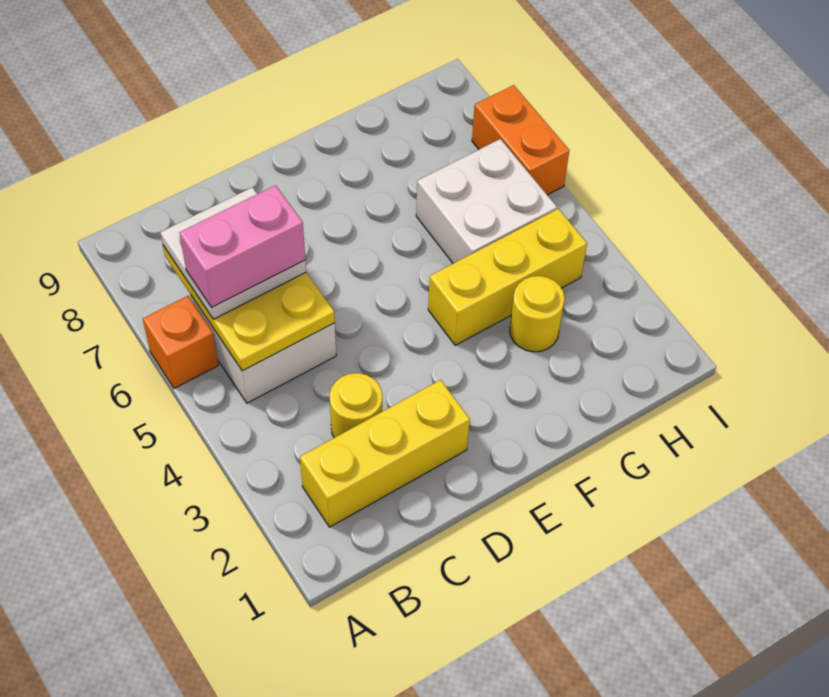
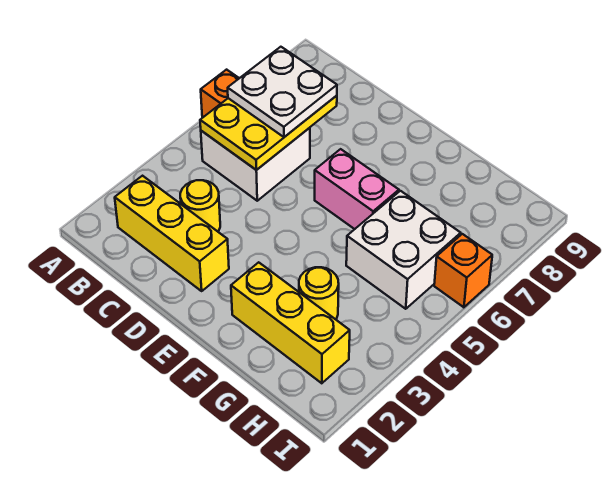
pink 1x2 brick [179,185,305,307] -> pink 1x2 brick moved to [315,149,399,229]
yellow 1x3 brick [428,209,587,345] -> yellow 1x3 brick moved to [231,262,350,383]
orange 1x2 brick [472,85,569,195] -> orange 1x1 brick [434,234,492,307]

